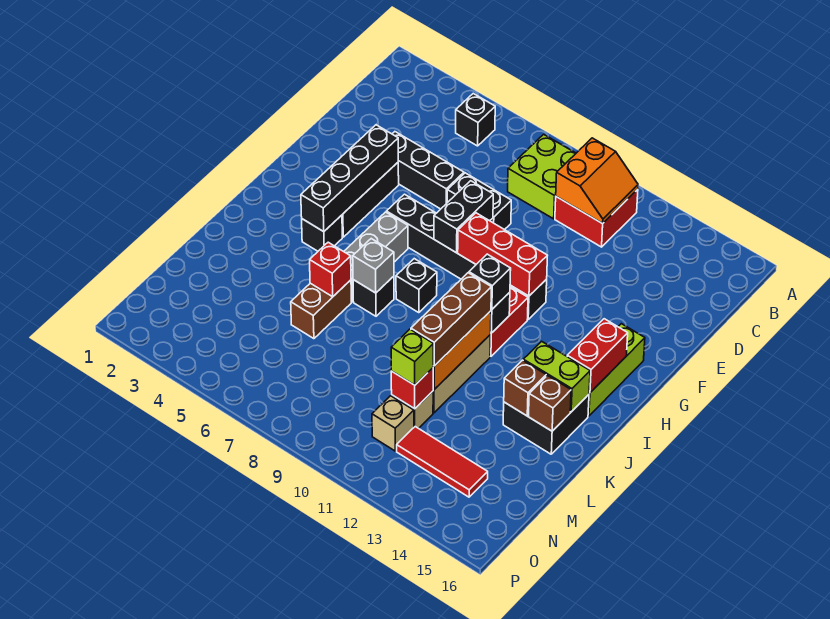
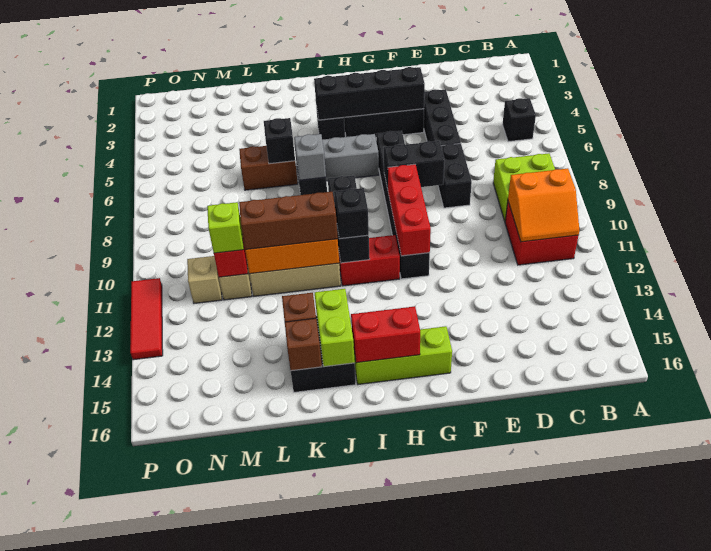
red 1x1 brick [310,242,351,297] -> black 1x1 brick [264,118,295,164]
red 1x3 tile [397,427,488,497] -> red 1x3 tile moved to [130,278,163,360]

